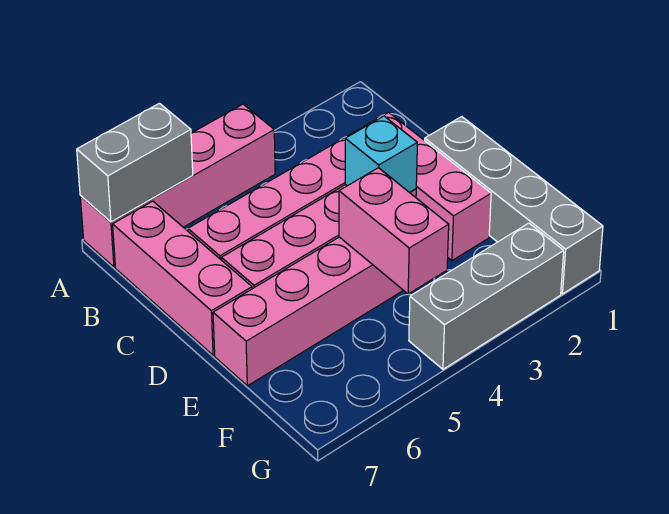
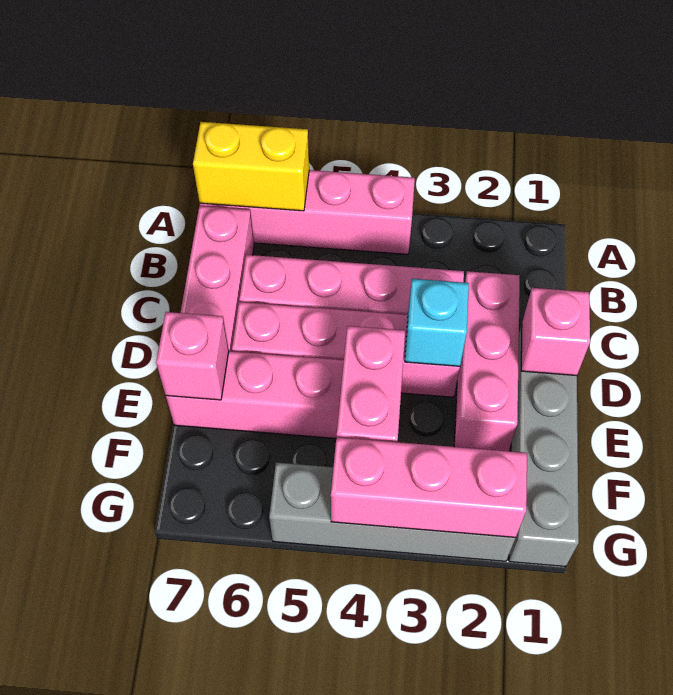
grey 1x2 brick [77,103,193,222] -> yellow 1x2 brick [193,122,309,211]
none -> pink 1x1 brick [521,288,590,376]
none -> pink 1x1 brick [156,312,229,400]
grey 1x3 brick [409,223,564,369] -> grey 1x4 brick [269,462,515,561]
none -> pink 1x3 brick [331,437,527,538]

